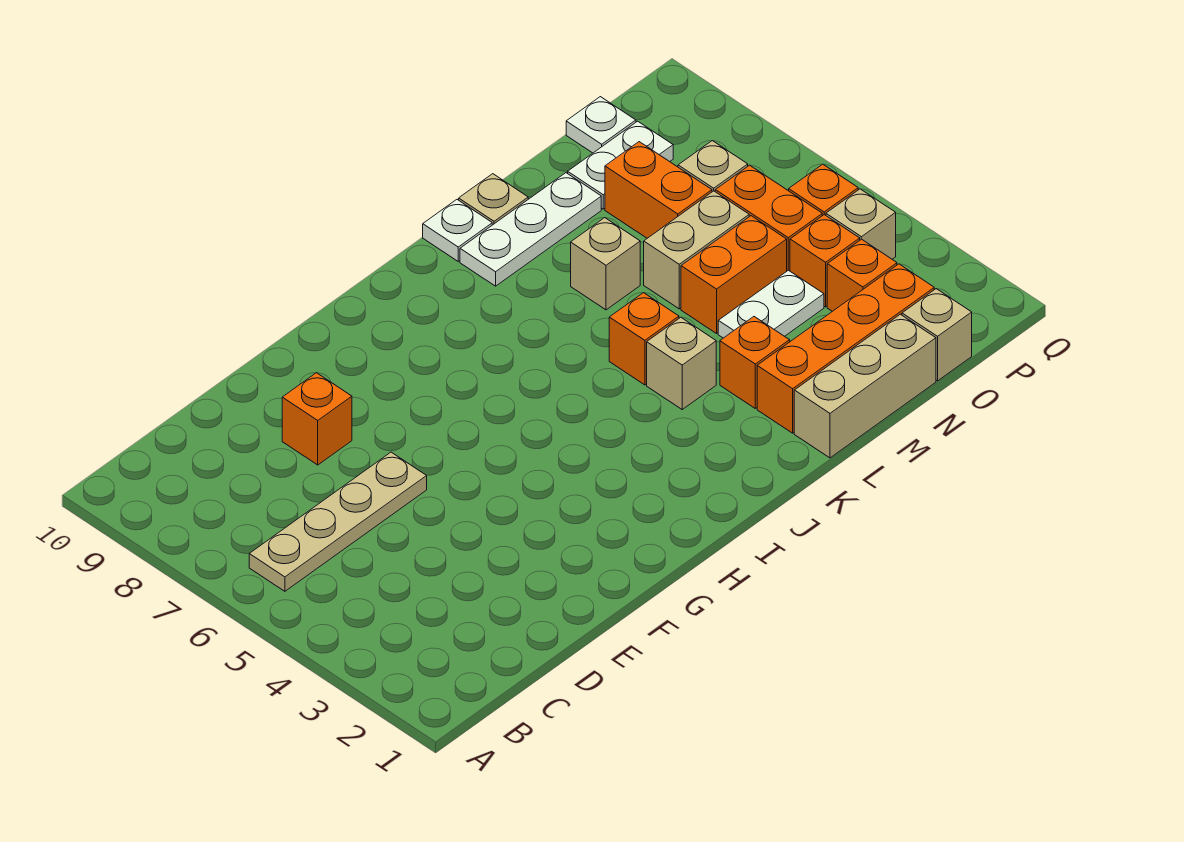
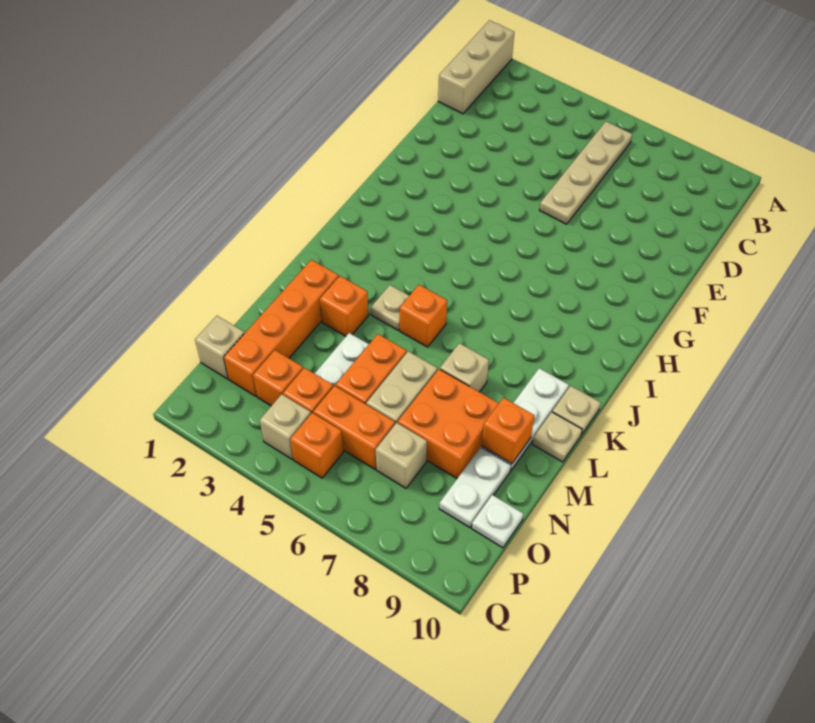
orange 1x1 brick [282,373,352,465] -> orange 1x1 brick moved to [481,398,534,464]
tan 1x1 brick [647,317,716,409] -> tan 1x1 plate [371,285,409,330]
white 1x1 plate [423,200,492,261] -> tan 1x1 plate [552,386,601,435]
tan 1x3 brick [794,314,936,458] -> tan 1x3 brick moved to [438,20,514,114]
orange 1x2 brick [605,142,712,238] -> orange 2x2 brick [398,369,499,478]

